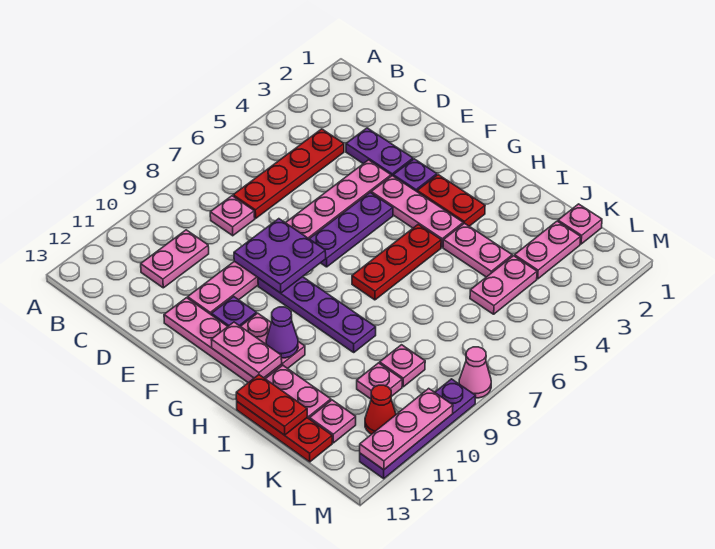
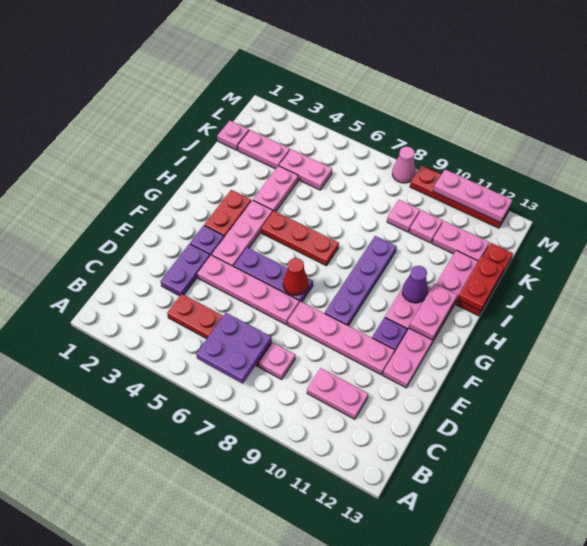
purple 2x2 plate [234,219,326,293] -> purple 2x2 plate moved to [196,313,272,384]
pink 1x1 plate [310,400,356,443] -> pink 1x2 plate [432,221,489,261]
red 1x1 cone [365,385,396,434] -> red 1x1 cone moved to [283,258,308,295]
purple 1x4 plate [360,379,476,479] -> red 1x4 plate [410,165,510,228]

